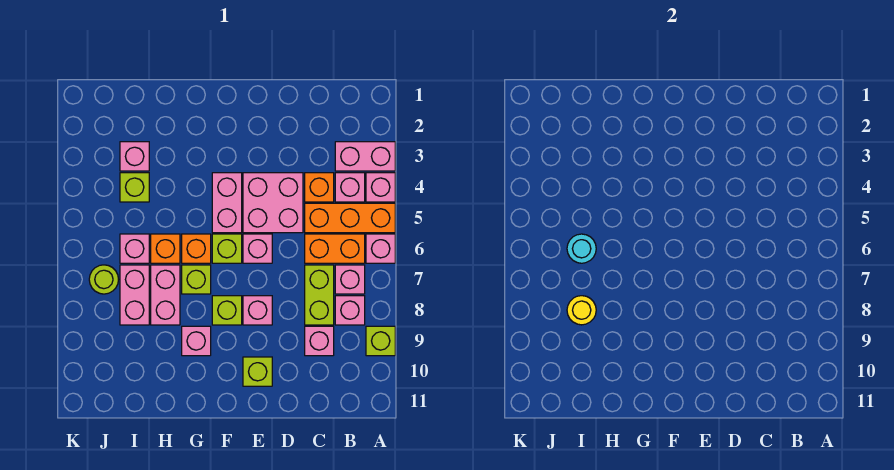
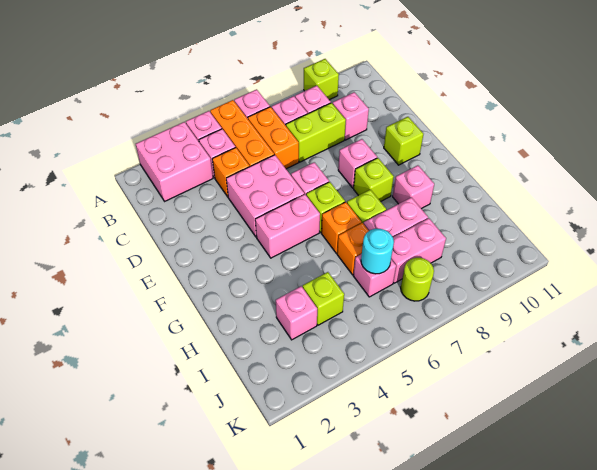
pink 1x2 brick [335,142,395,171] -> pink 2x2 brick [136,122,213,201]
yellow 1x1 round brick [567,296,596,325] -> none

